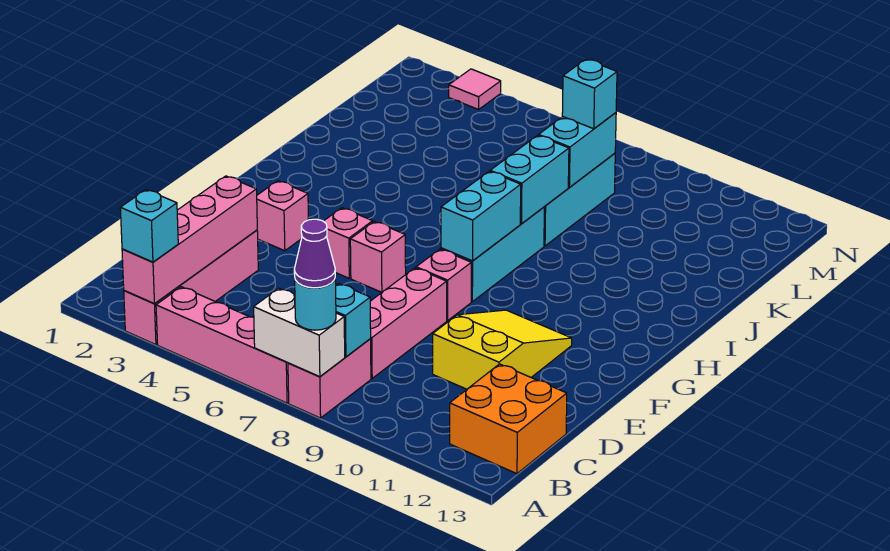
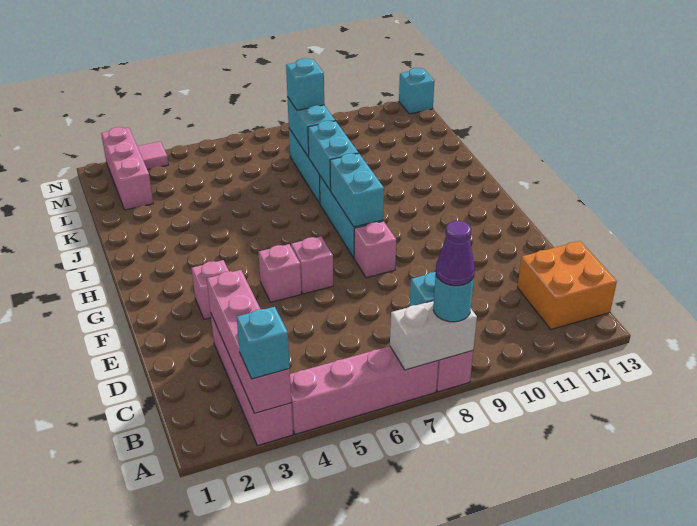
pink 1x3 brick [370,268,447,378] -> pink 1x3 brick moved to [101,127,153,210]
yellow 2x3 slope [433,310,572,389] -> none
none -> cyan 1x1 brick [399,68,434,114]

